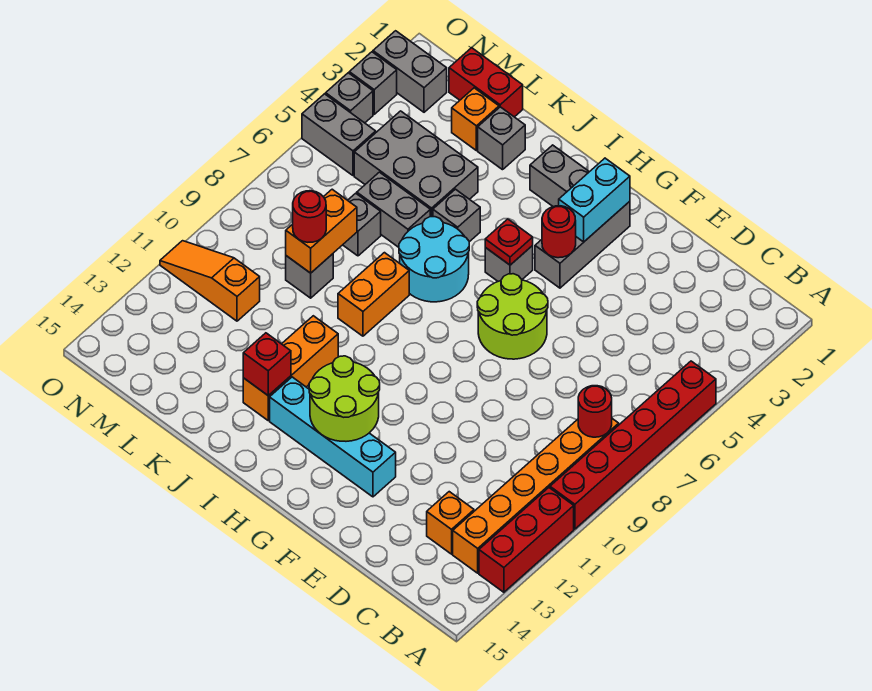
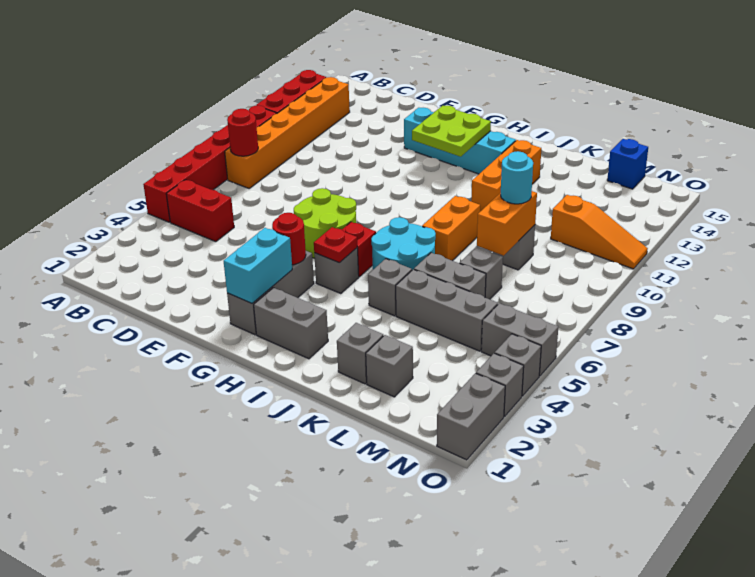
orange 1x1 brick [427,492,474,554] -> none
lime 2x2 round brick [309,356,380,441] -> lime 2x2 plate [412,105,491,157]
red 1x1 brick [243,333,291,396] -> red 1x1 brick moved to [342,222,376,277]
grey 2x3 brick [354,111,478,217] -> grey 1x3 brick [396,269,498,351]
red 1x2 brick [449,48,523,117] -> red 1x2 brick moved to [166,180,234,242]
orange 1x1 brick [452,88,499,151] -> grey 1x1 brick [366,335,413,397]
red 1x1 round brick [293,191,326,242] -> cyan 1x1 round brick [501,151,533,204]
none -> blue 1x1 brick [607,139,648,189]
grey 1x2 brick [373,31,447,112] -> grey 1x2 brick turned to [437,373,505,460]

